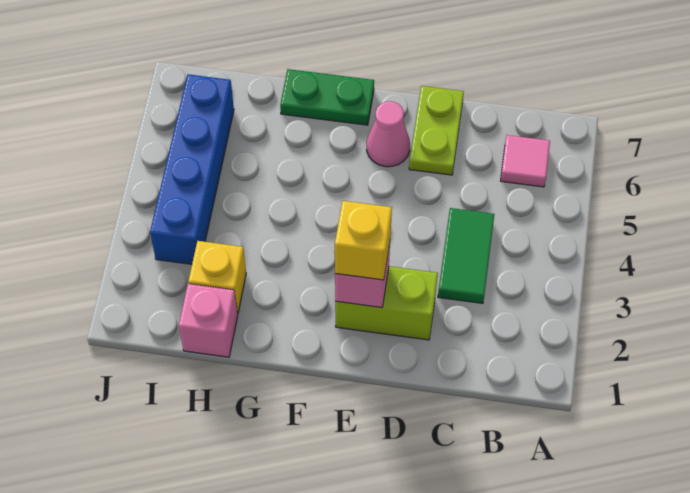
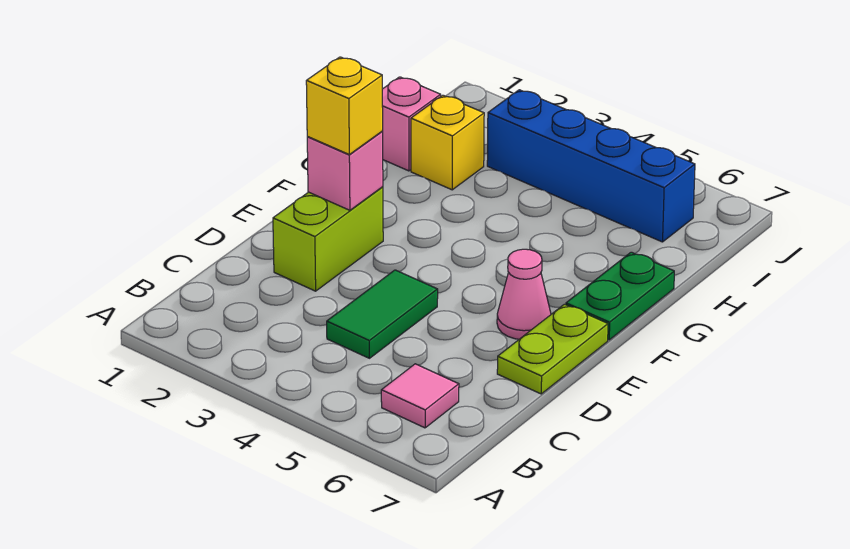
green 1x2 tile [438,208,494,303] -> green 1x2 tile turned to [327,270,438,358]
lime 1x2 plate [409,86,464,175] -> lime 1x2 plate turned to [497,304,608,394]

